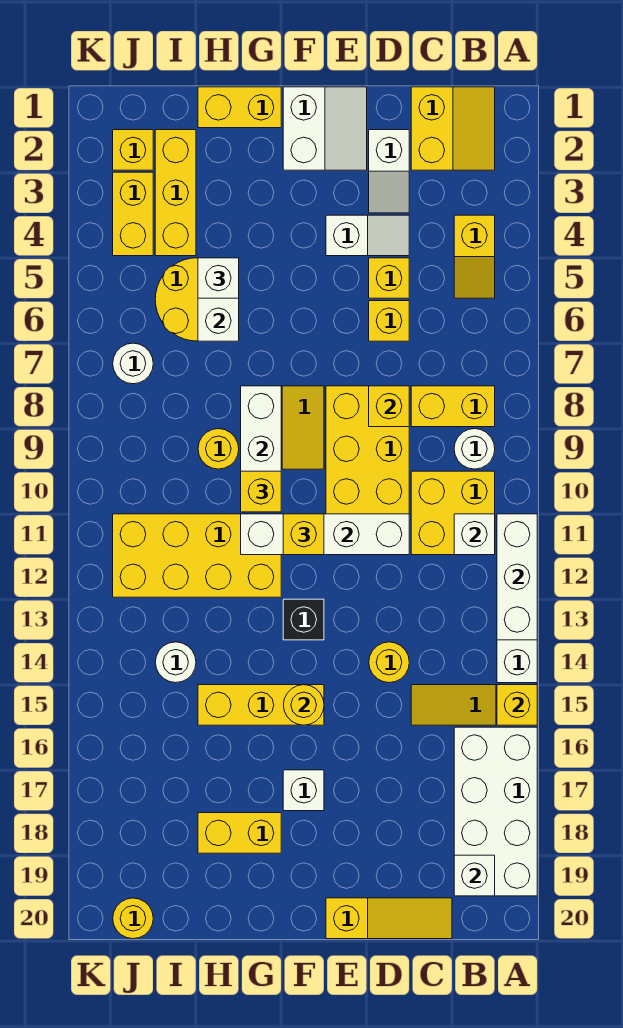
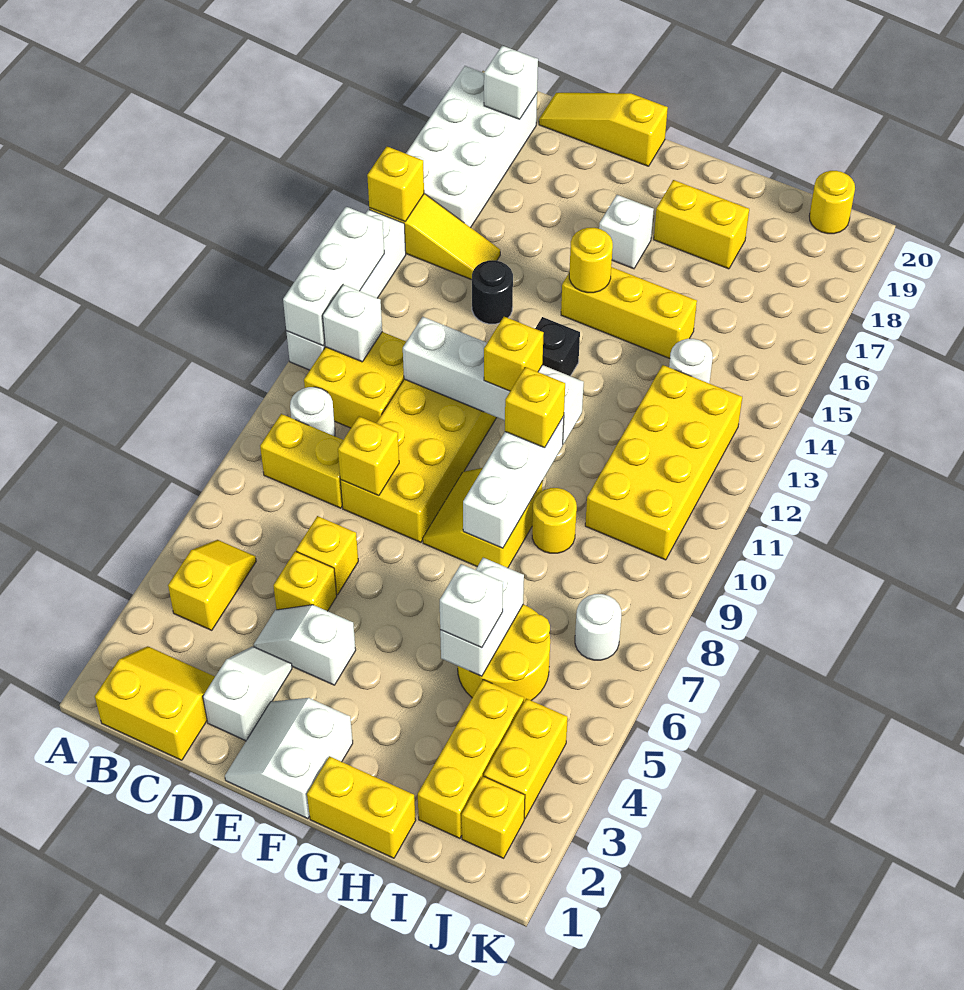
yellow 2x2 slope [411,87,495,170] -> yellow 2x2 slope turned to [95,646,215,760]
yellow 1x1 round brick [369,642,409,683] -> black 1x1 round brick [472,260,513,324]
yellow 2x4 brick [113,514,281,597] -> yellow 2x4 brick turned to [585,365,742,560]

